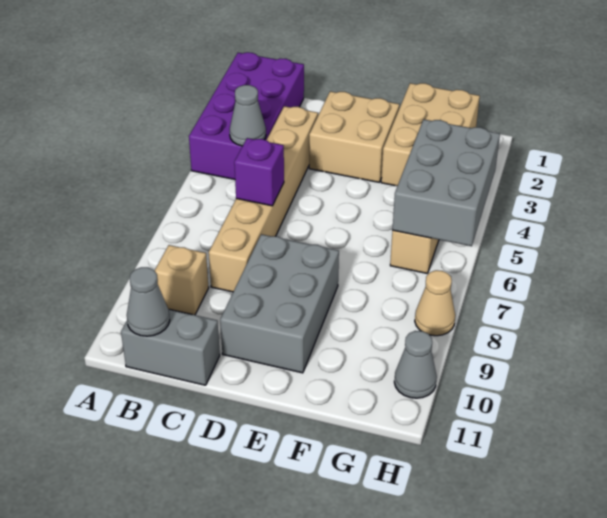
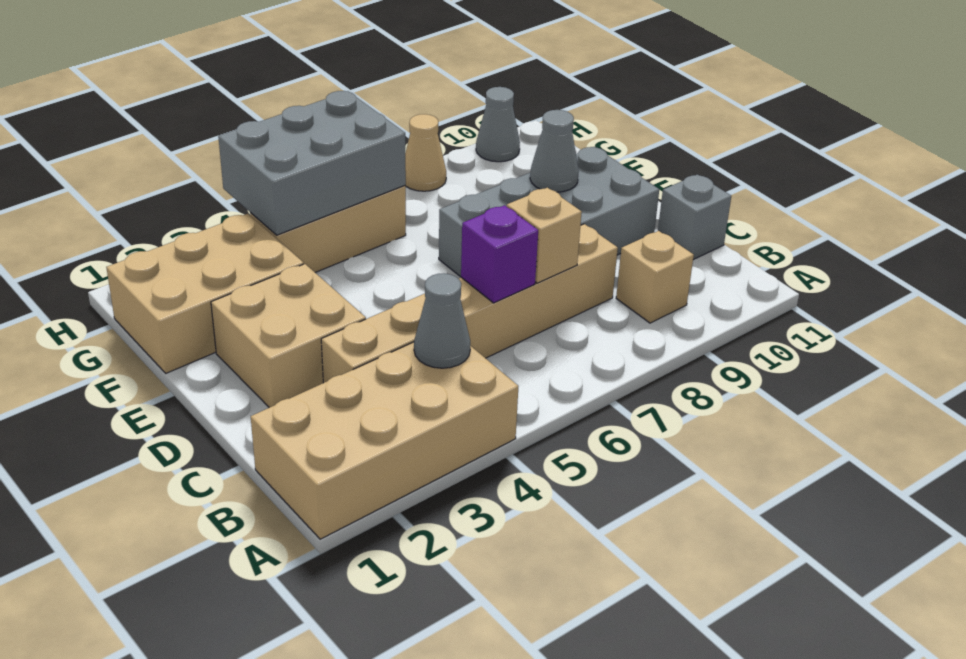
purple 2x4 brick [189,52,304,179] -> tan 2x4 brick [251,342,518,539]
grey 1x2 brick [121,309,220,385] -> grey 1x1 brick [658,175,731,260]
grey 1x1 cone [127,267,170,336] -> grey 1x1 cone moved to [530,110,579,192]
none -> tan 1x1 brick [507,188,582,283]
grey 2x3 brick [220,234,339,373] -> grey 2x4 brick [439,147,659,277]

